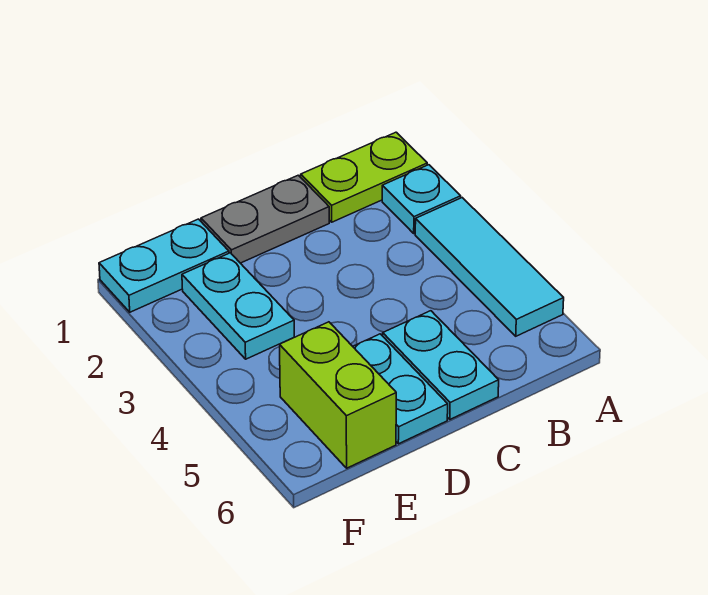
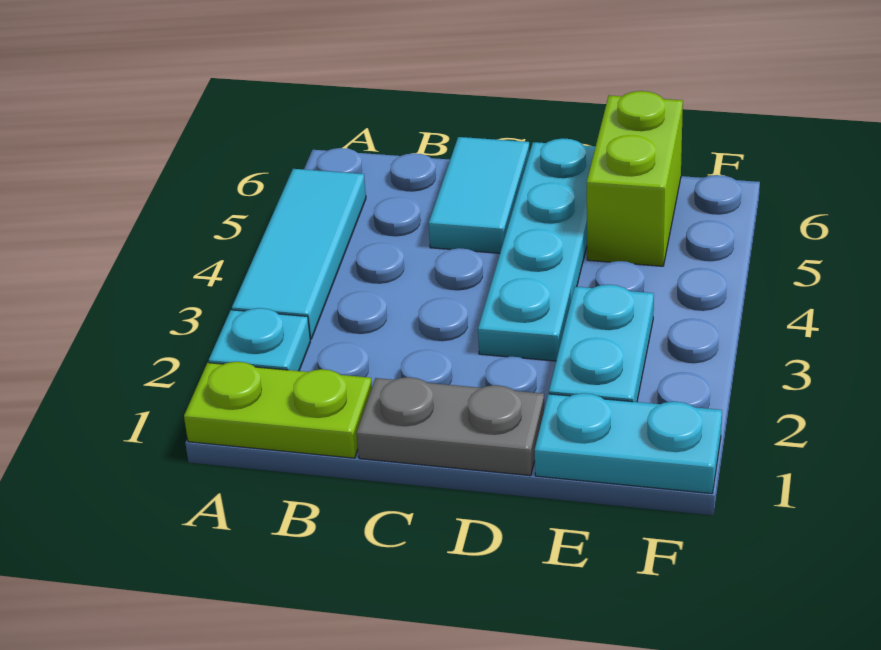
cyan 1x2 plate [383,311,499,419] -> cyan 1x2 tile [429,137,529,253]
cyan 1x2 plate [353,334,448,444] -> cyan 1x4 plate [478,138,595,361]

